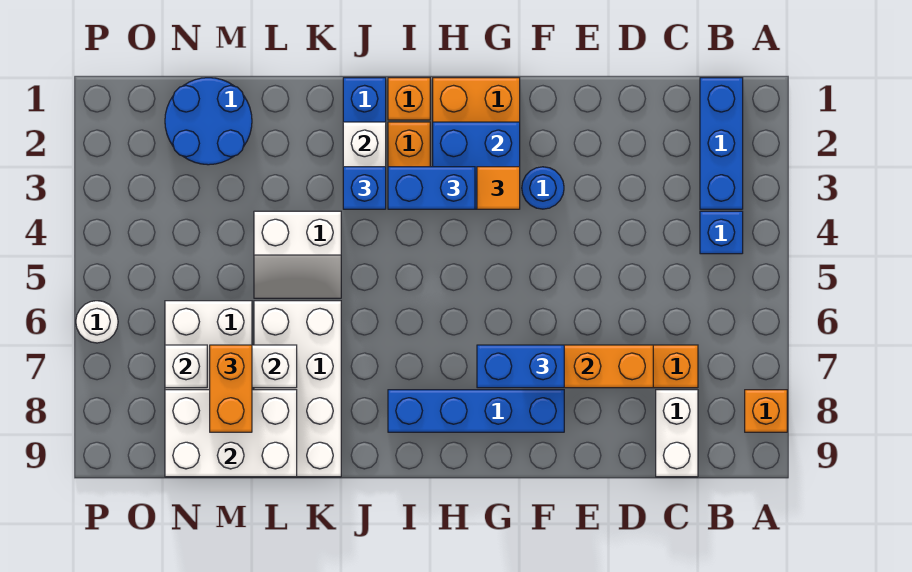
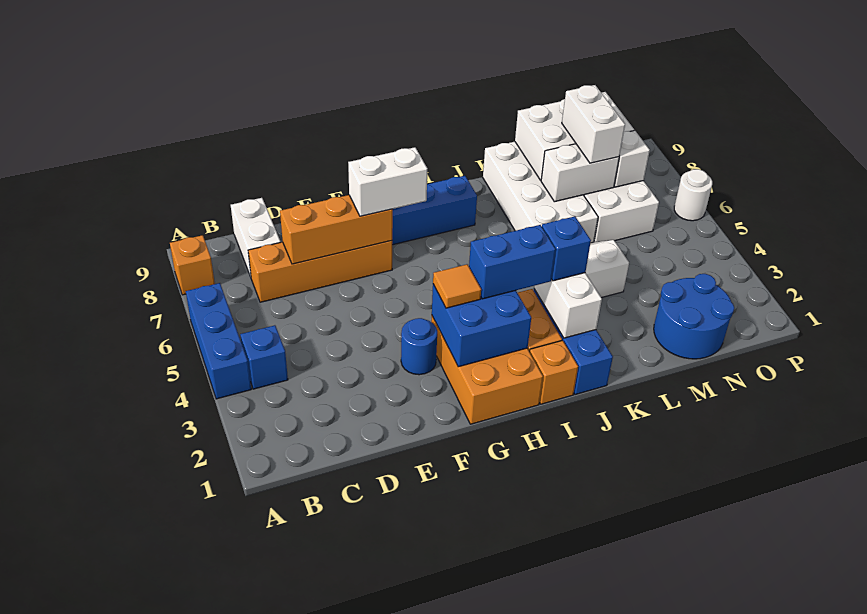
blue 1x3 brick [700,78,743,209] -> blue 1x3 brick moved to [186,283,251,399]
blue 1x2 brick [477,345,564,388] -> white 1x2 brick [348,147,427,216]
orange 1x2 brick [210,345,252,432] -> white 1x2 brick [562,85,625,163]

